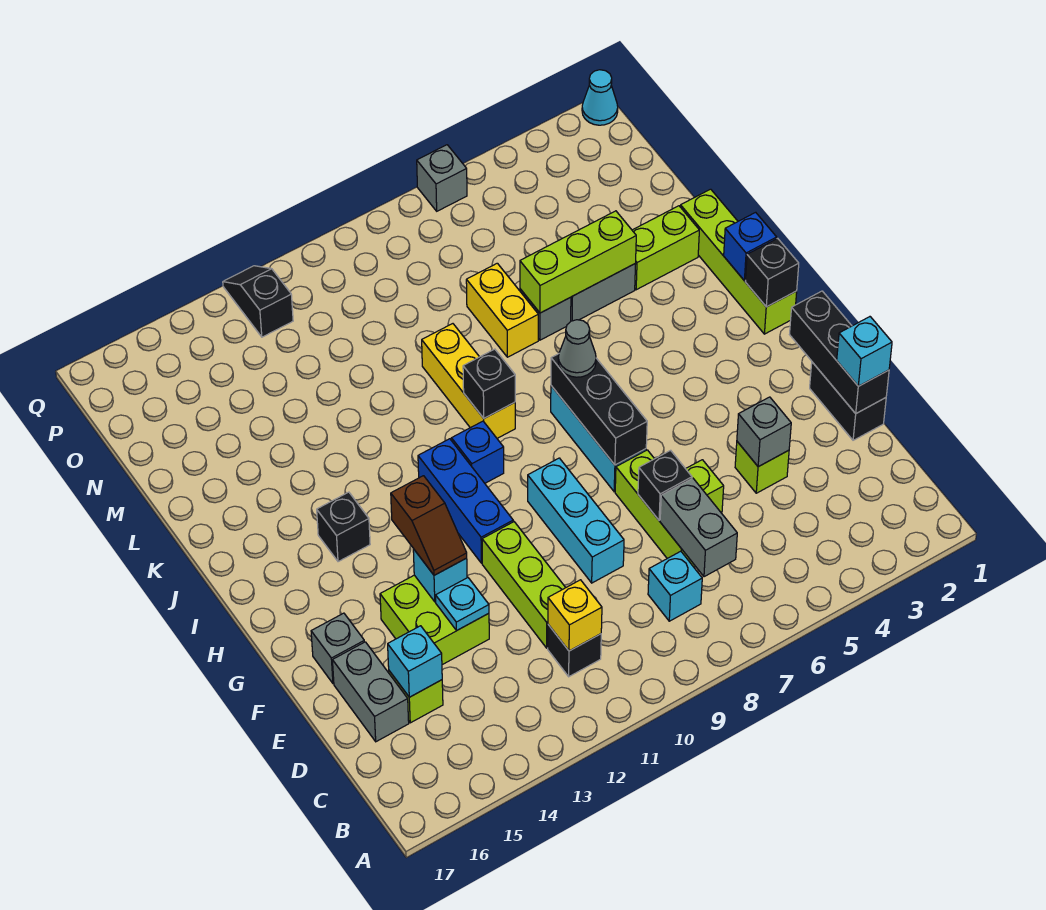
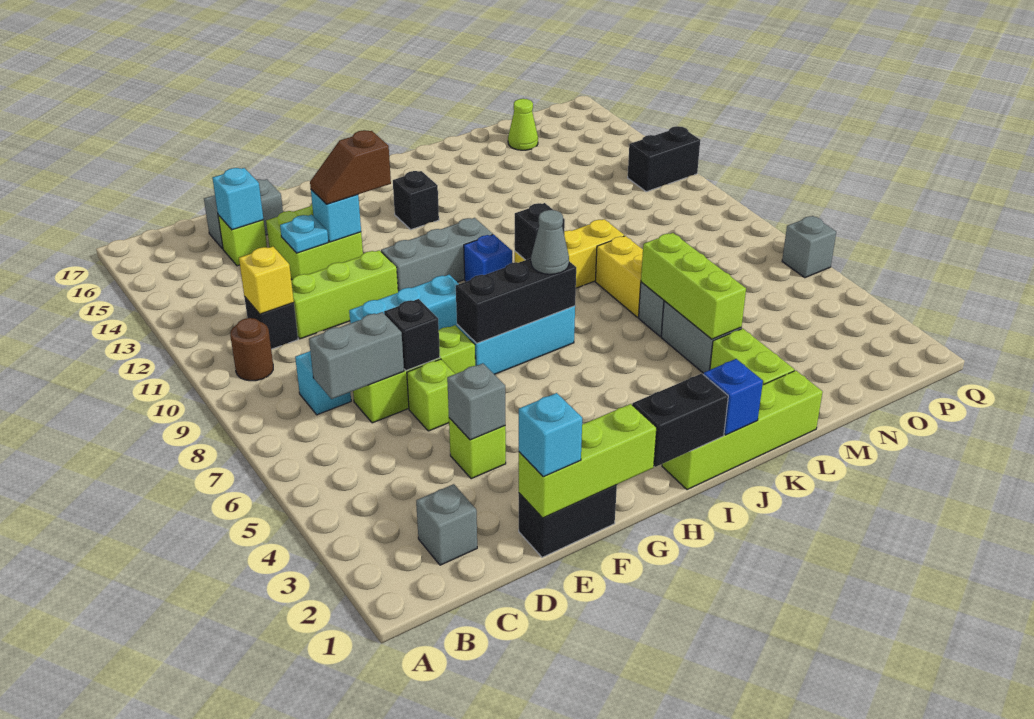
none -> brown 1x1 round brick [230,318,273,381]
black 1x3 brick [790,291,889,413] -> lime 1x3 brick [519,404,657,518]
grey 1x1 brick [311,613,364,683] -> grey 1x1 brick moved to [416,484,477,565]
blue 1x3 brick [418,439,513,563] -> grey 1x3 brick [381,218,493,291]
black 1x1 brick [745,238,799,307] -> black 1x2 brick [632,374,728,467]
yellow 1x2 brick [466,263,538,357] -> yellow 1x2 brick turned to [595,236,643,317]
none -> lime 1x1 cone [508,99,538,150]
black 1x2 slope [223,266,293,337] -> black 1x2 brick [628,126,700,192]
cyan 1x1 cone [582,70,618,125] -> none

